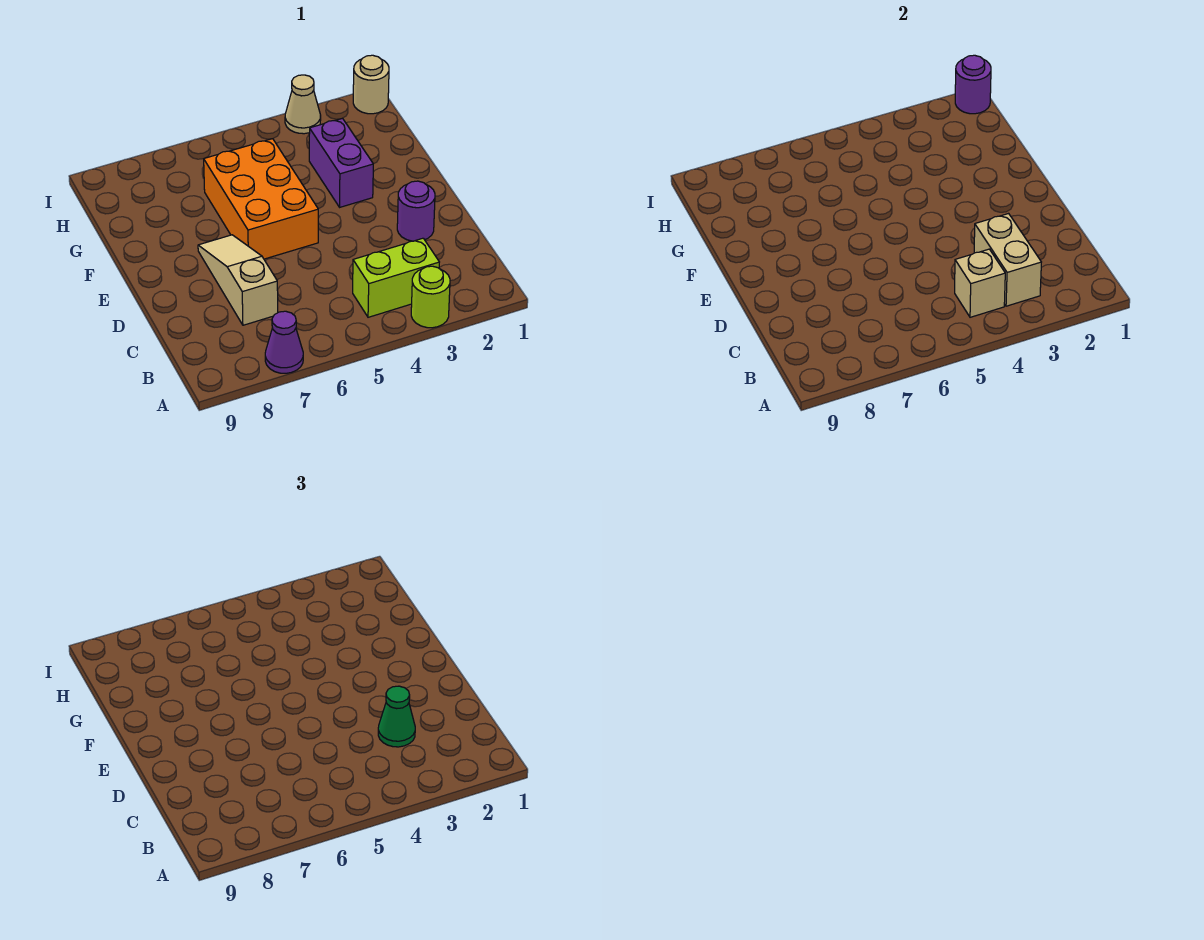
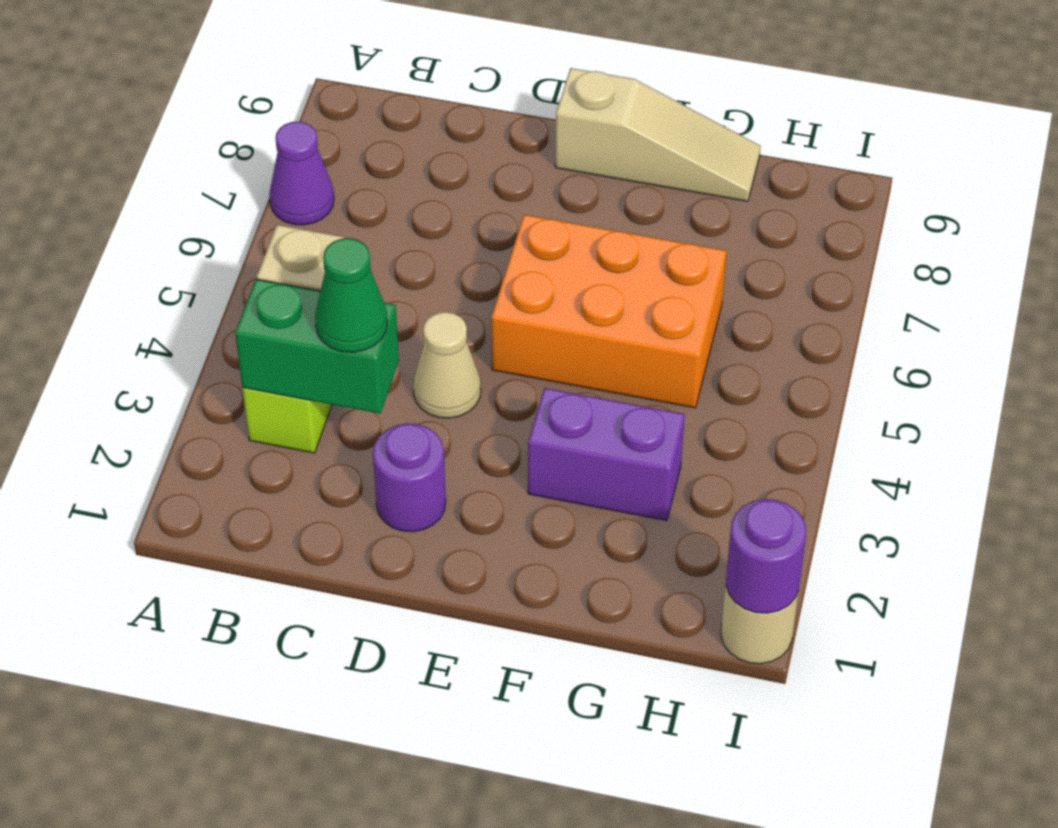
lime 1x1 round brick [411,266,450,328] -> none
tan 1x2 brick [974,214,1041,306] -> green 1x2 brick [235,279,399,413]
tan 1x3 slope [198,235,278,325] -> tan 1x3 slope moved to [555,68,761,201]
tan 1x1 cone [285,75,321,134] -> tan 1x1 cone moved to [413,312,481,418]

